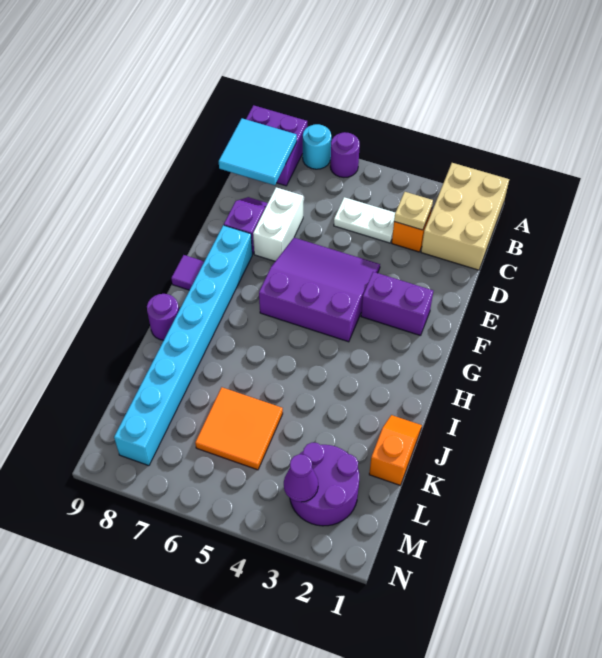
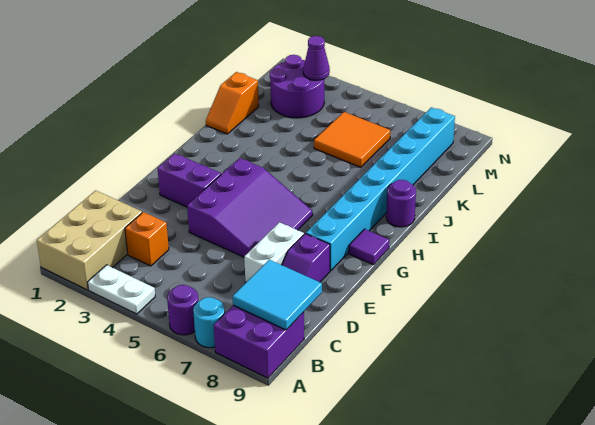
tan 1x1 plate [394,192,433,230] -> none
white 1x2 plate [334,197,395,243] -> white 1x2 plate moved to [88,265,155,314]
purple 3x3 slope [259,238,380,342] -> purple 3x3 slope turned to [187,158,313,257]

